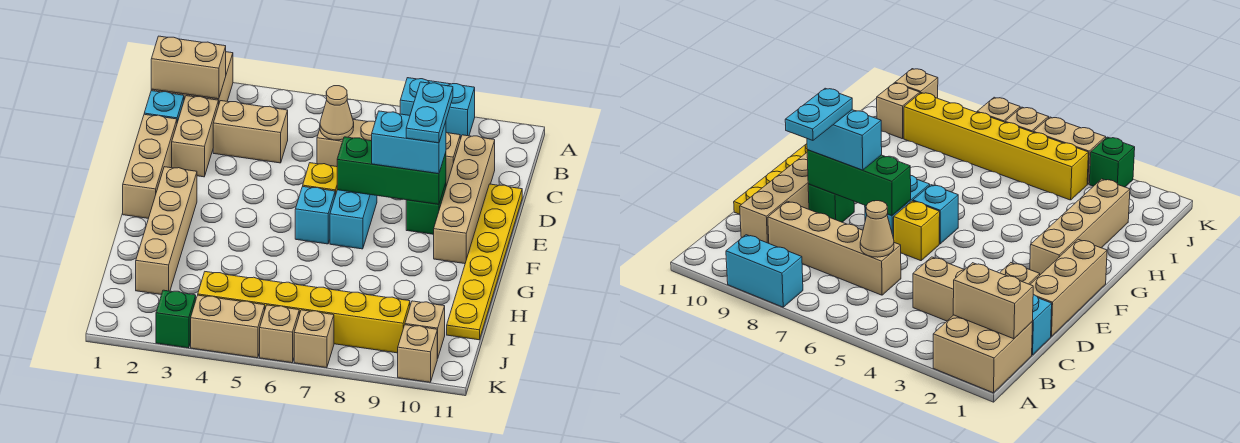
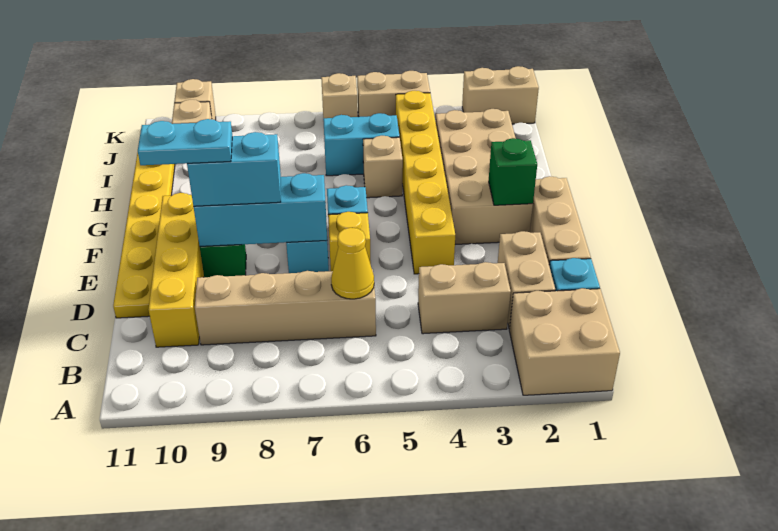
cyan 1x2 brick [400,78,475,139] -> cyan 1x2 brick moved to [323,113,399,176]
tan 1x2 brick [151,36,226,99] -> tan 1x2 brick moved to [462,66,539,124]
tan 1x1 cone [320,86,354,140] -> yellow 1x1 cone [331,228,374,299]
tan 1x4 brick [434,135,495,264] -> yellow 1x4 brick [149,193,204,347]
cyan 1x2 plate [406,82,453,143] -> cyan 1x2 plate turned to [138,119,232,165]
green 1x3 brick [337,137,446,204] -> cyan 1x3 brick [194,173,327,246]
tan 1x4 brick [136,167,197,295] -> tan 2x4 brick [436,109,533,244]
yellow 1x6 brick [198,272,410,353] -> yellow 1x6 brick turned to [396,91,455,274]
green 1x1 brick [156,290,196,348] -> green 1x1 brick moved to [489,138,537,205]
tan 1x1 brick [294,310,334,368] -> tan 1x1 brick moved to [363,136,403,198]

